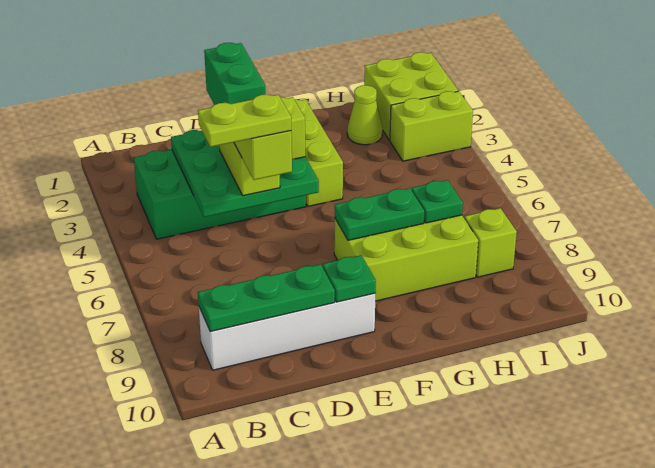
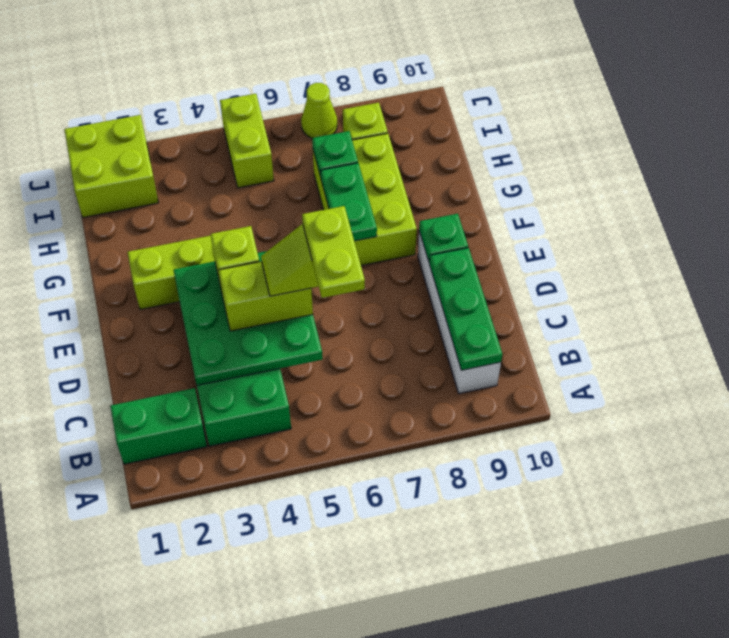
green 1x2 brick [204,43,265,105] -> green 1x2 brick moved to [110,388,207,464]
lime 1x1 cone [347,85,383,145] -> lime 1x1 cone moved to [301,83,337,138]
lime 1x2 brick [390,91,473,161] -> lime 1x2 brick moved to [220,94,274,188]

